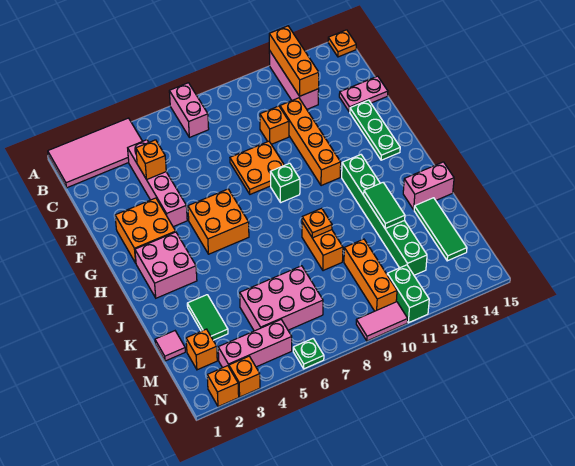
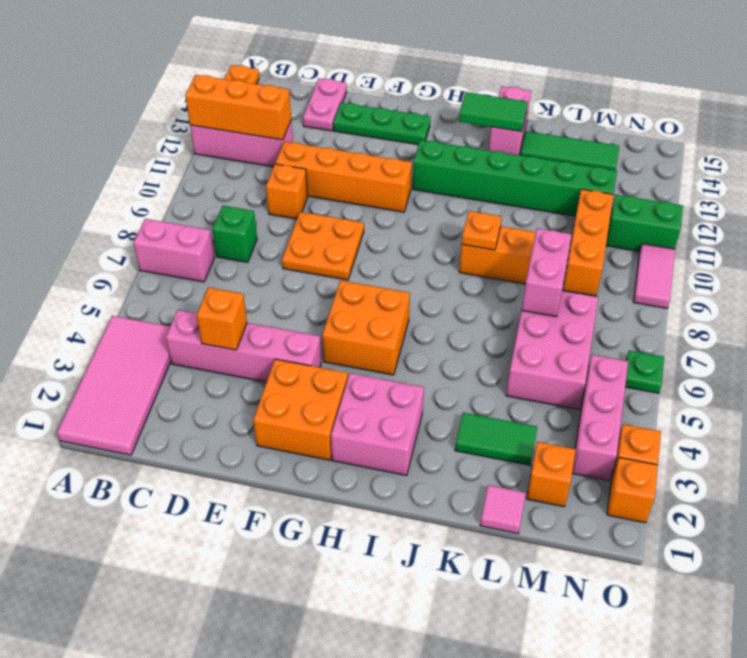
green 1x1 brick [270,163,300,203] -> green 1x1 brick moved to [212,206,257,262]
green 1x2 tile [364,182,405,228] -> green 1x2 tile moved to [459,92,528,132]
none -> pink 1x2 brick [522,228,572,317]
orange 1x3 brick [344,239,397,311] -> orange 1x3 brick turned to [563,189,614,296]

